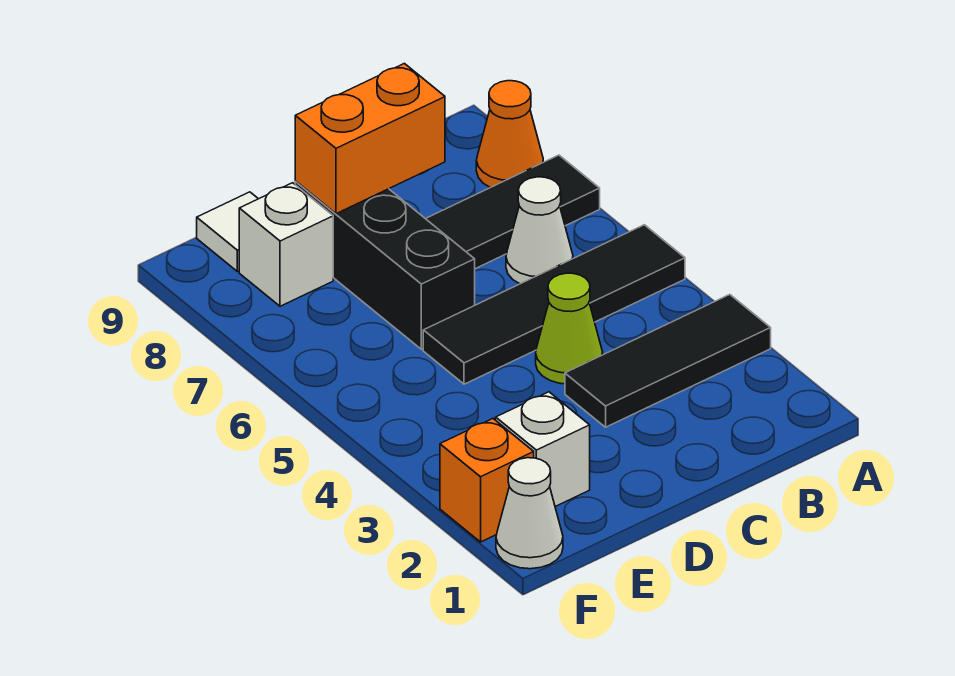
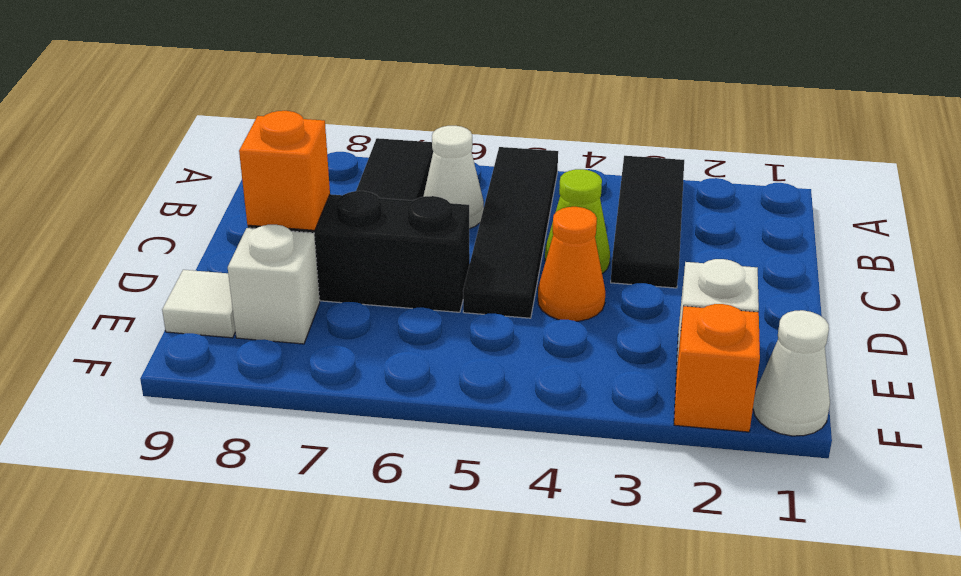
orange 1x1 cone [476,81,543,188] -> orange 1x1 cone moved to [538,207,605,321]
orange 1x2 brick [295,64,445,214] -> orange 1x1 brick [239,111,330,230]

